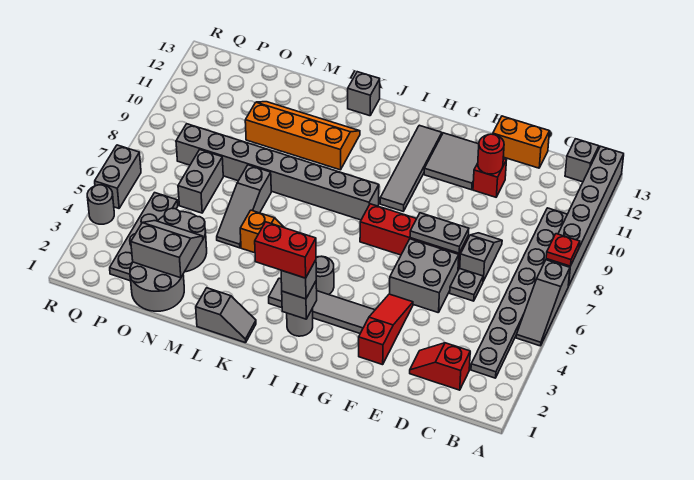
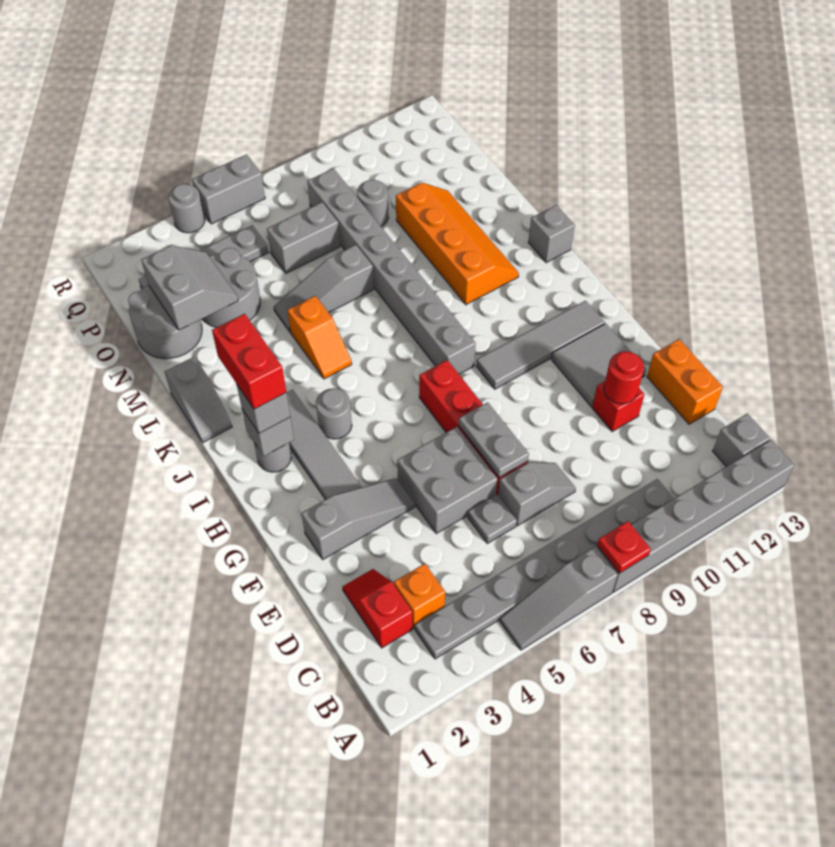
none -> orange 1x1 brick [394,564,445,628]
red 1x3 slope [359,294,413,365] -> grey 1x3 slope [302,478,415,559]
none -> grey 1x1 round brick [357,180,388,227]

